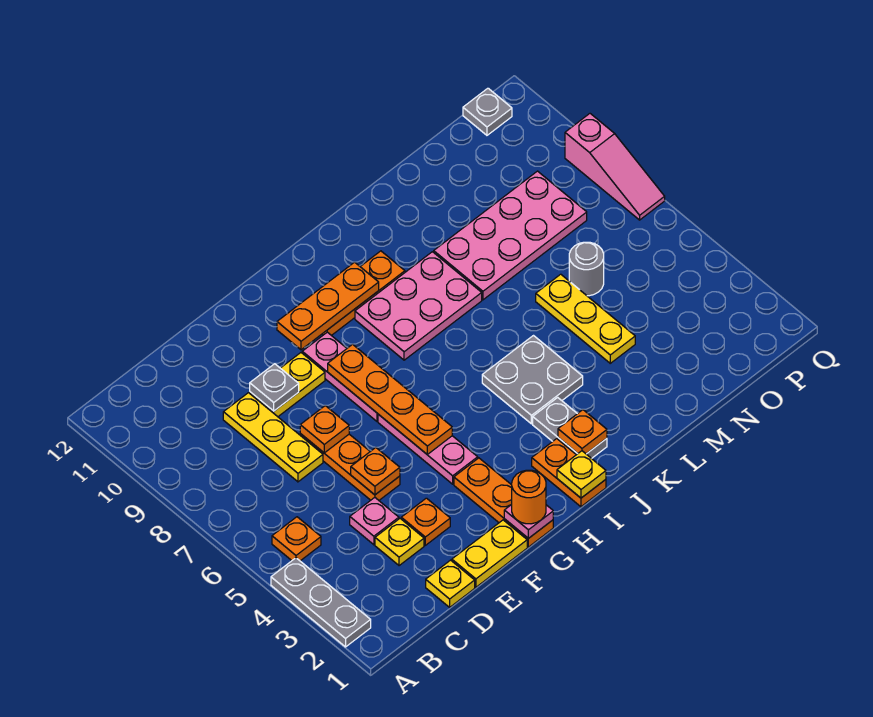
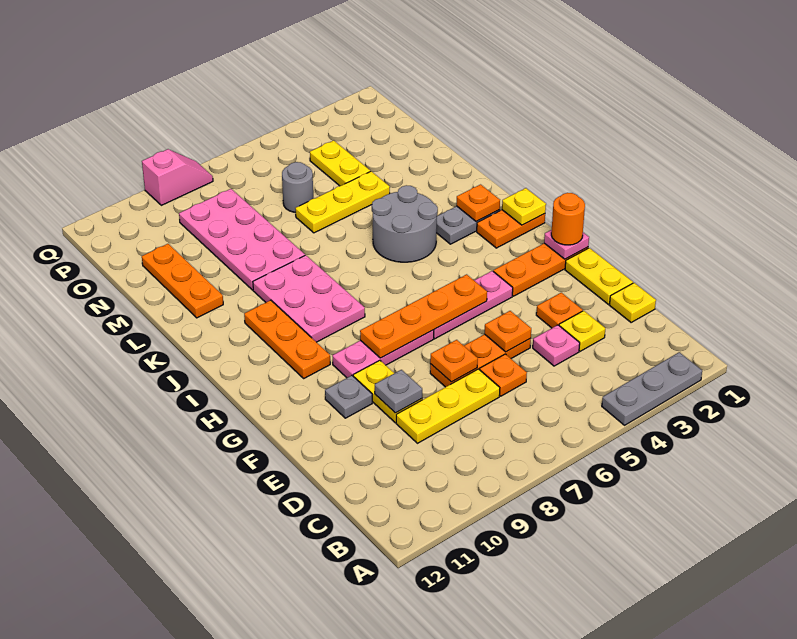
orange 1x1 plate [272,517,321,561] -> orange 1x1 plate moved to [480,354,527,396]
orange 1x3 plate [277,262,379,350] -> orange 1x3 plate moved to [142,244,223,318]
grey 2x2 plate [482,336,583,424] -> grey 2x2 round brick [372,185,438,262]
none -> yellow 1x2 plate [310,140,370,186]
grey 1x1 plate [463,88,512,135] -> grey 1x1 plate moved to [325,375,372,418]
pink 1x3 slope [565,114,665,220] -> pink 1x2 slope [142,149,213,205]

